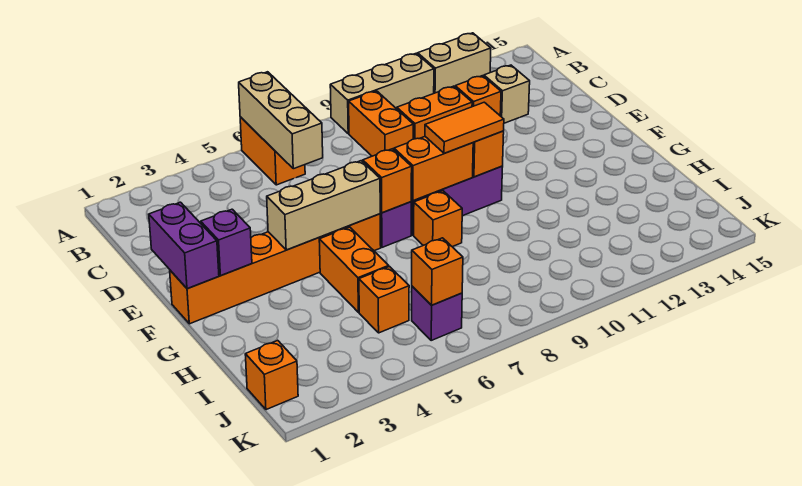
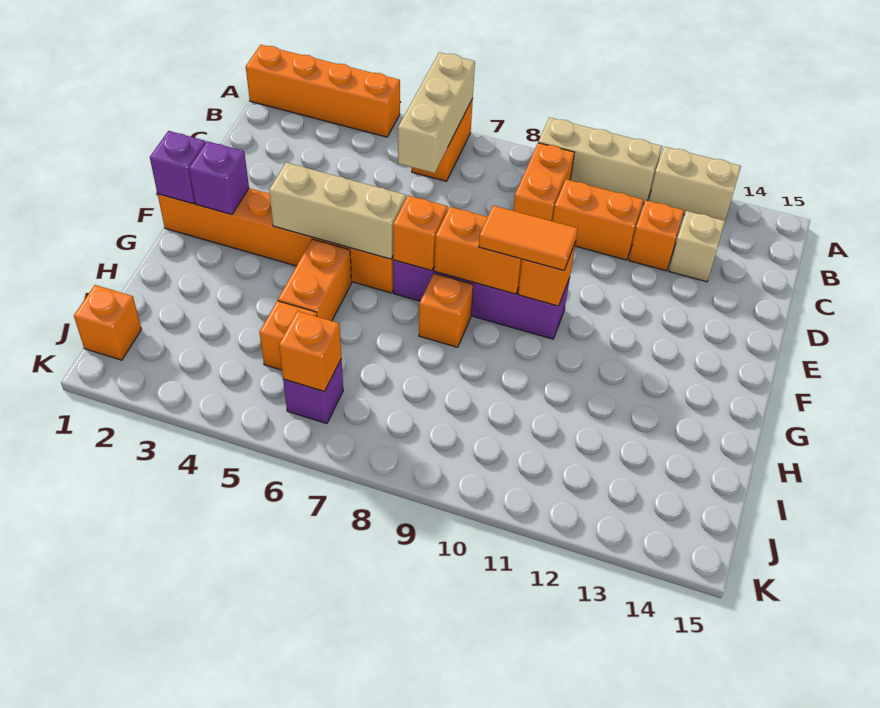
none -> orange 1x4 brick [246,45,400,137]
purple 1x2 brick [149,202,219,289] -> purple 1x1 brick [150,131,206,204]

